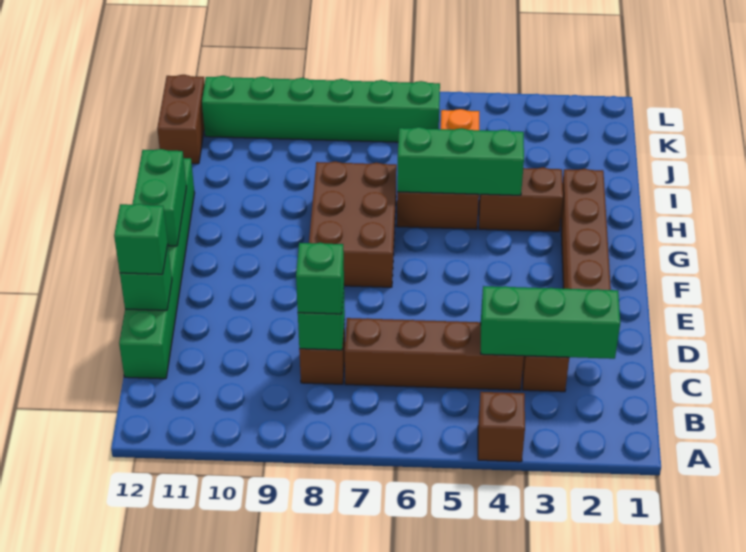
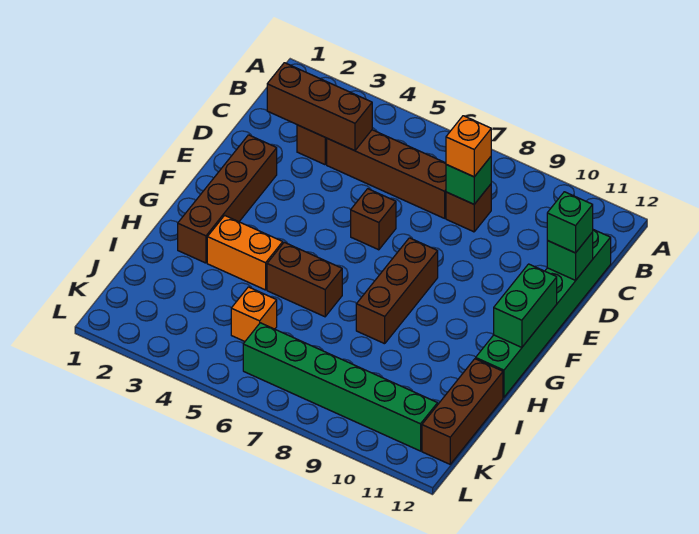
brown 1x1 brick [478,392,525,462] -> brown 1x1 brick moved to [351,189,396,250]
green 1x3 brick [481,286,620,359] -> brown 1x3 brick [267,63,372,151]
green 1x1 brick [296,243,344,314] -> orange 1x1 brick [446,116,491,177]
brown 2x3 brick [309,161,397,287] -> brown 1x3 brick [356,238,438,344]
brown 1x2 brick [479,167,563,232] -> orange 1x2 brick [207,215,283,290]
green 1x3 brick [397,127,524,195] -> none
brown 1x2 brick [157,75,205,164] -> brown 1x3 brick [422,359,503,464]

